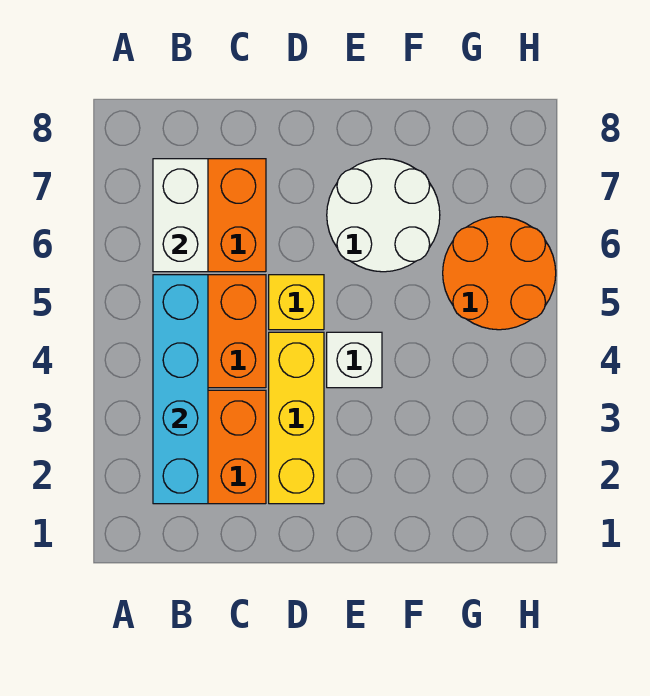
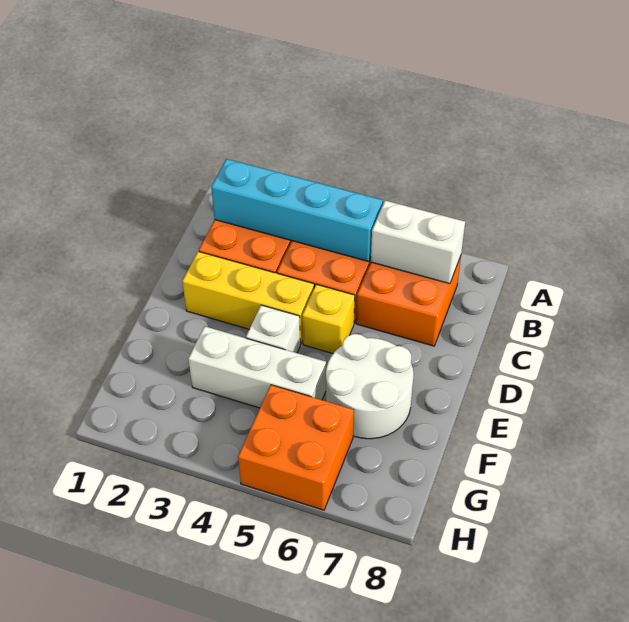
none -> white 1x3 brick [188,327,326,408]
orange 2x2 round brick [443,217,556,330] -> orange 2x2 brick [238,385,354,510]

